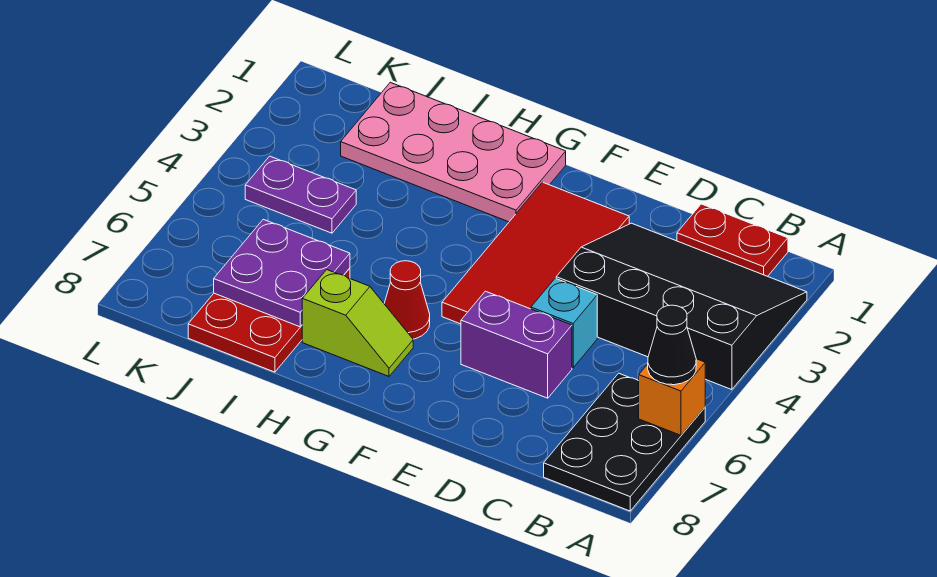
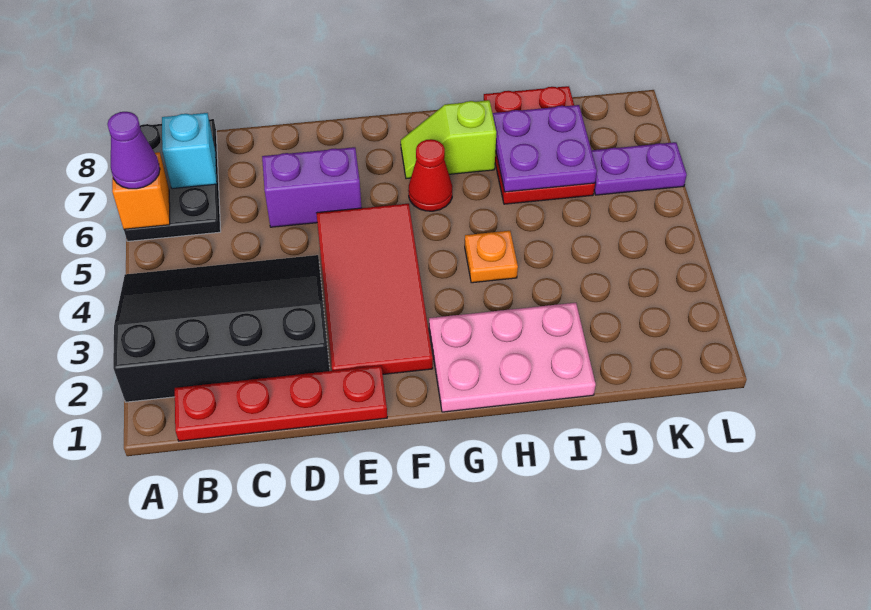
black 3x4 slope [556,223,807,390] -> black 3x4 slope turned to [113,255,330,402]
black 1x1 cone [648,305,696,385] -> purple 1x1 cone [108,112,160,189]
red 1x2 plate [677,204,788,276] -> red 1x4 plate [175,366,387,441]
cyan 1x1 brick [531,278,597,368] -> cyan 1x1 brick moved to [162,113,217,189]
pink 2x4 plate [341,82,566,222] -> pink 2x3 plate [429,303,596,412]
none -> orange 1x1 plate [465,231,518,283]
purple 1x2 plate [245,156,356,233] -> purple 1x2 plate moved to [592,142,687,195]

